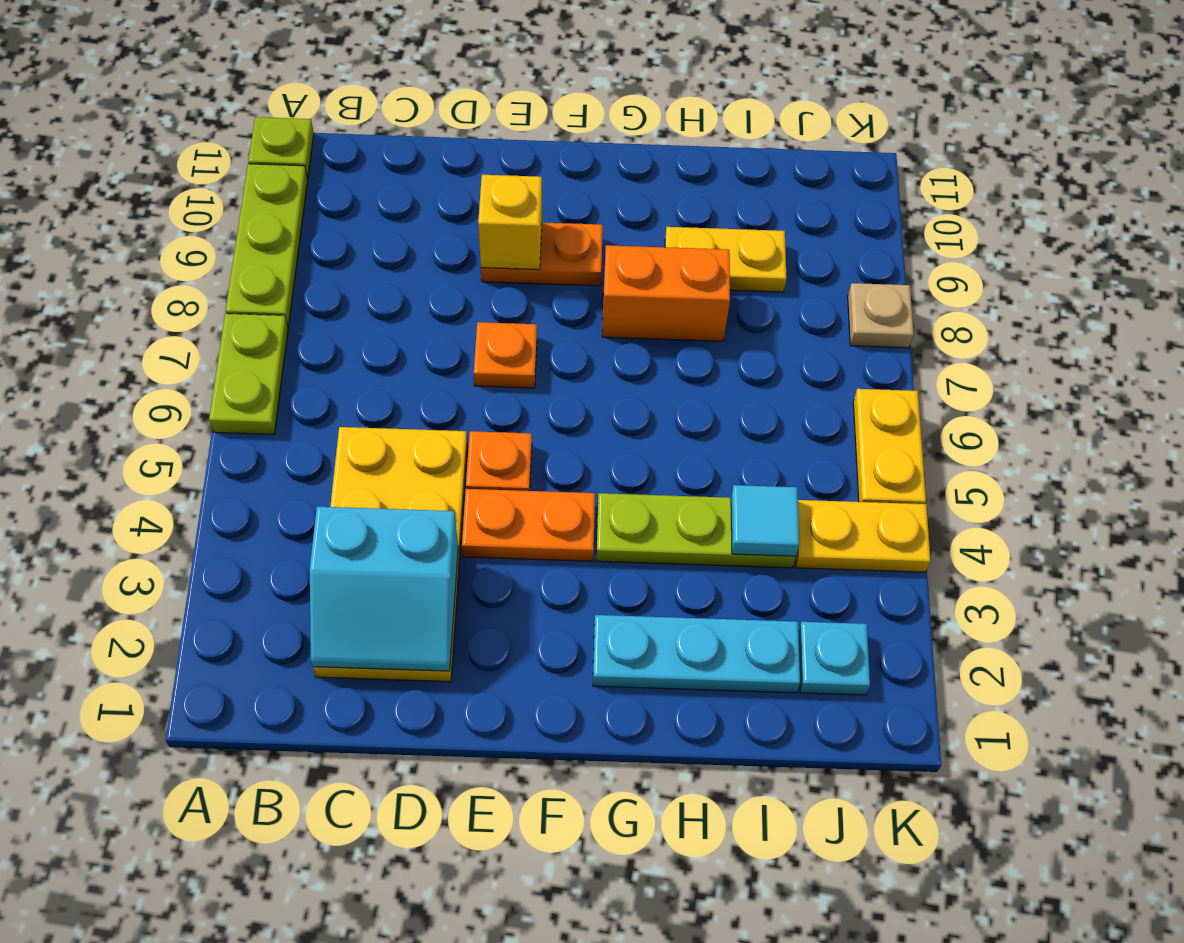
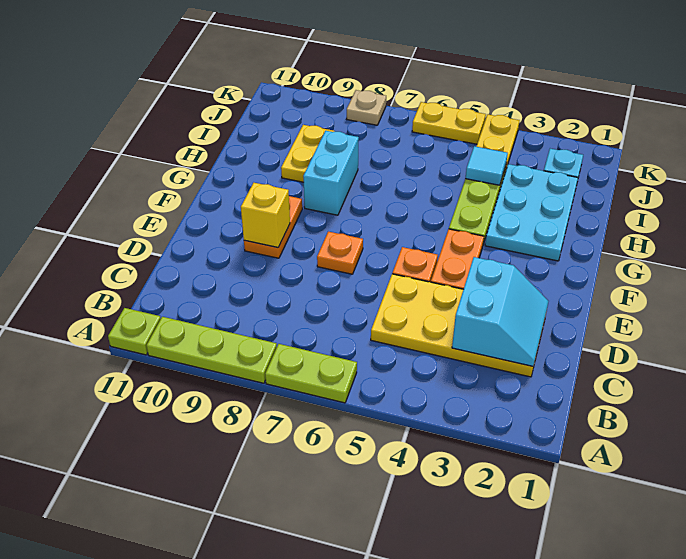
cyan 1x3 plate [593,615,800,693] -> cyan 2x3 plate [485,164,578,261]
orange 1x2 brick [602,245,730,341] -> cyan 1x2 brick [303,131,359,215]

